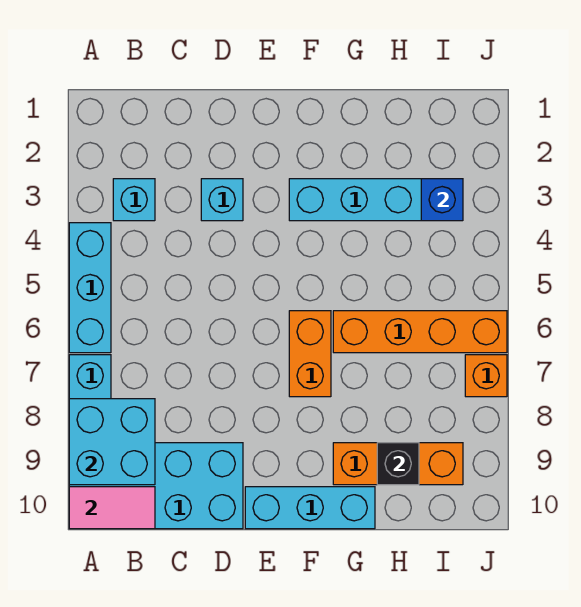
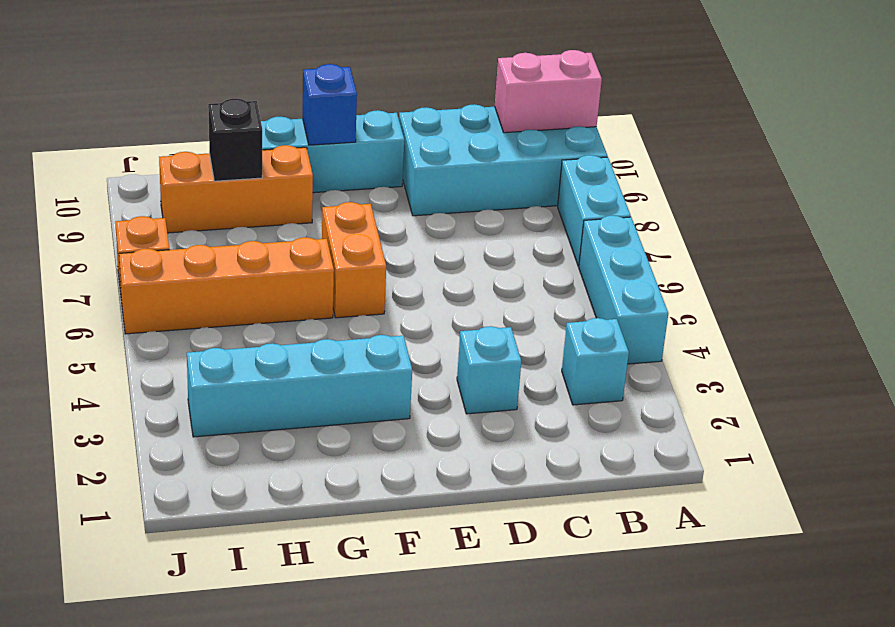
cyan 2x2 brick [69,399,155,485] -> none
pink 1x2 tile [69,487,155,529] -> pink 1x2 brick [495,50,602,133]
blue 1x1 brick [421,179,463,221] -> blue 1x1 brick moved to [303,64,357,145]

